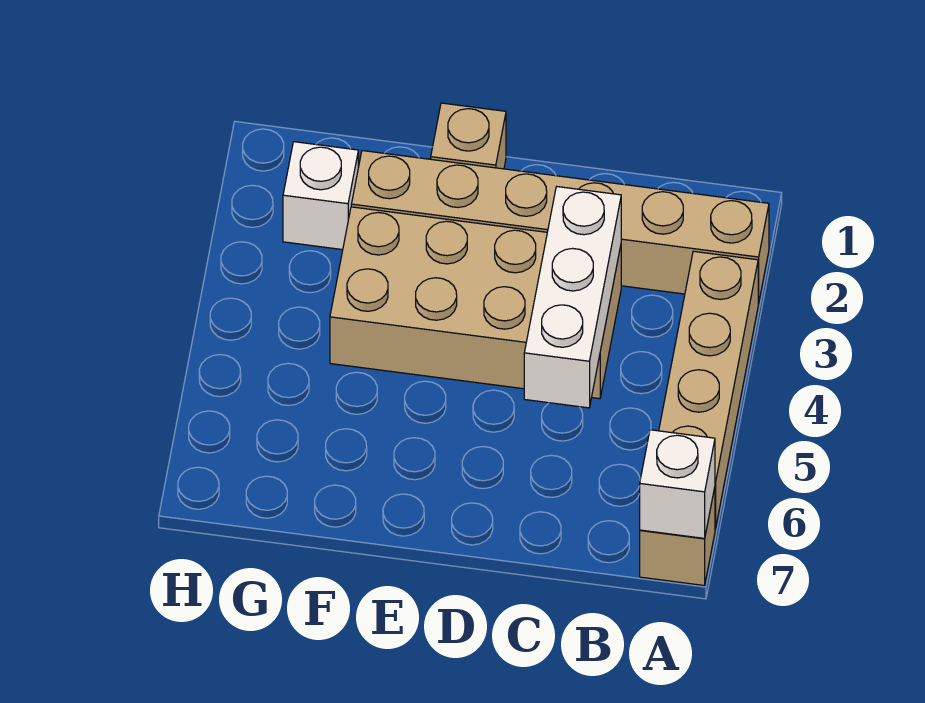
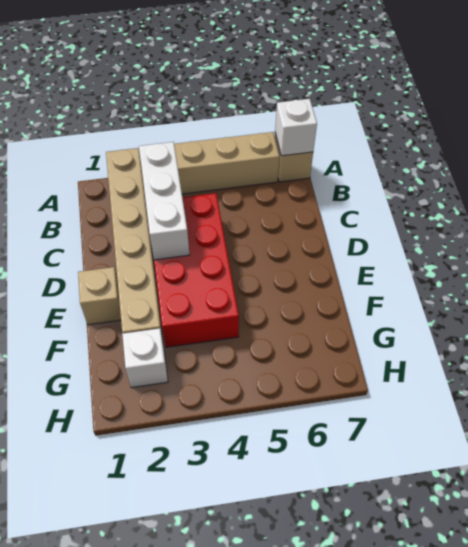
tan 2x4 brick [330,207,621,399] -> red 2x4 brick [154,193,239,347]
white 1x3 brick [524,187,621,408] -> white 1x3 brick turned to [139,142,190,260]

